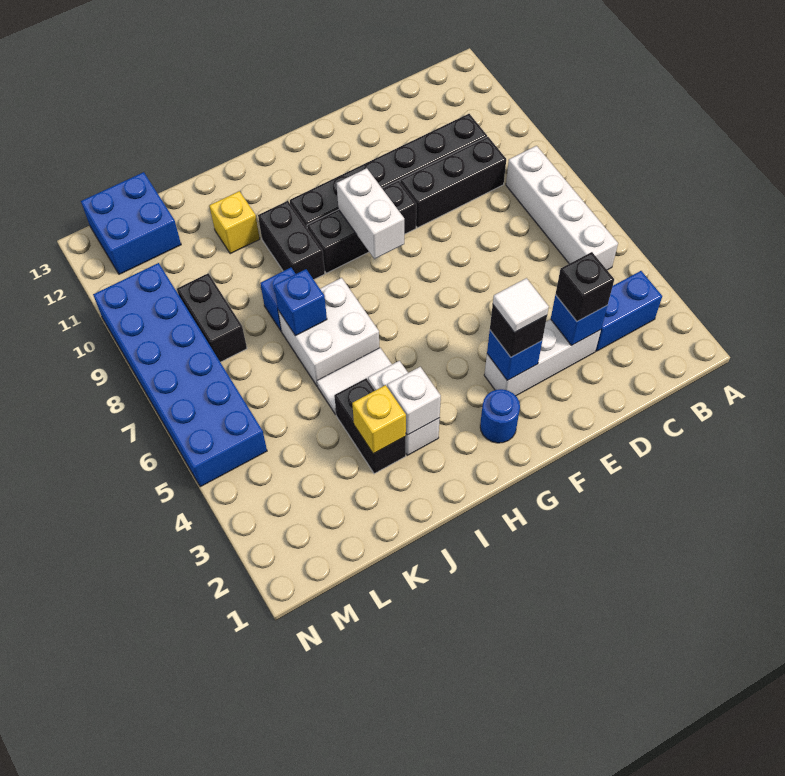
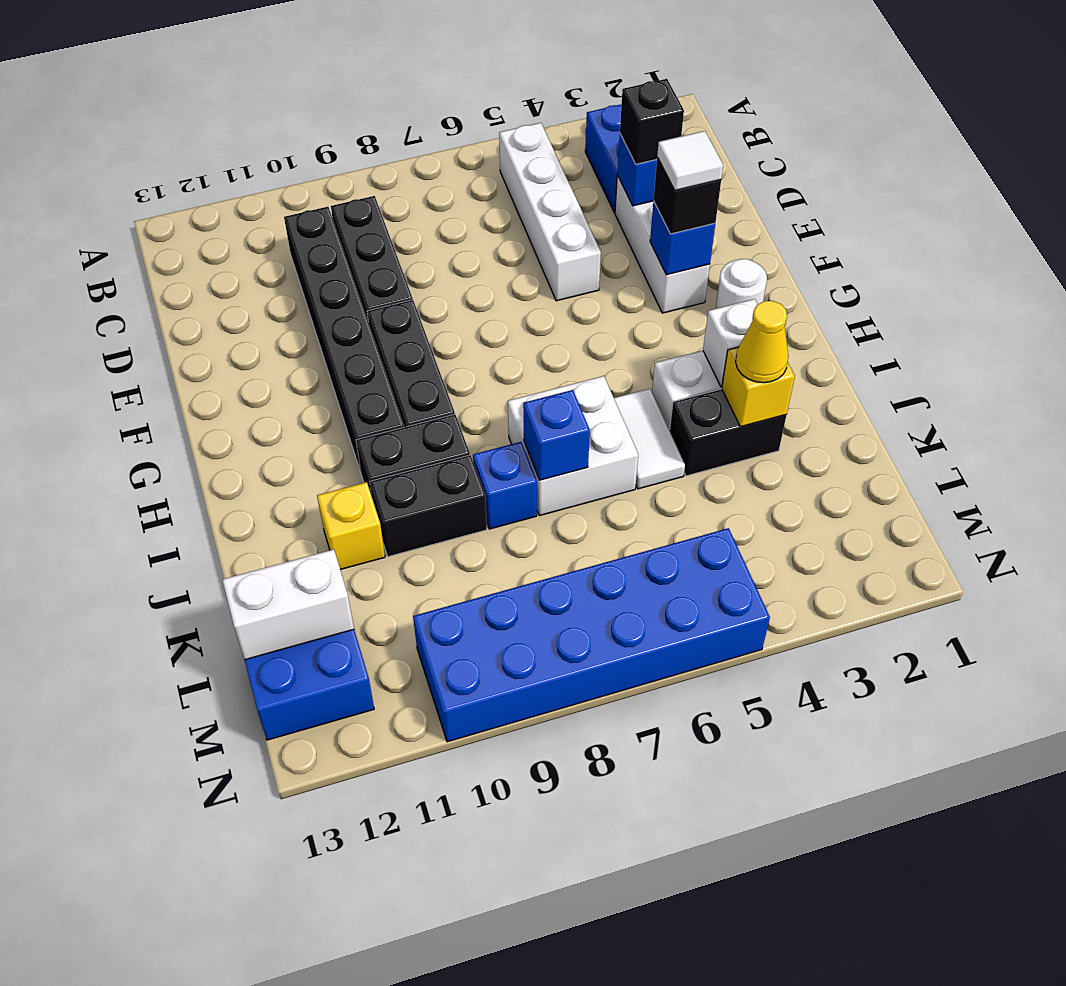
white 1x4 brick [506,146,618,270] -> white 1x4 brick turned to [499,123,601,301]
blue 1x1 round brick [480,389,520,443] -> white 1x1 round brick [716,259,767,309]
white 1x2 brick [337,168,404,259] -> white 1x2 brick moved to [222,549,354,660]
none -> yellow 1x1 cone [736,301,788,383]
black 1x2 brick [177,273,247,362] -> black 1x2 brick moved to [370,455,487,557]

